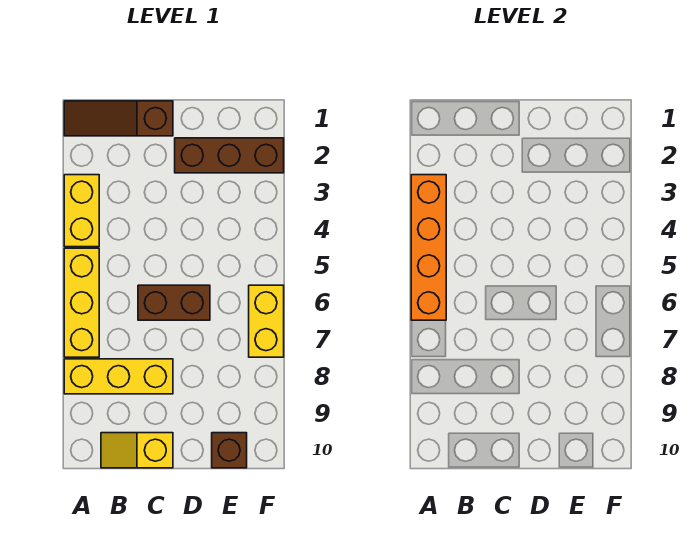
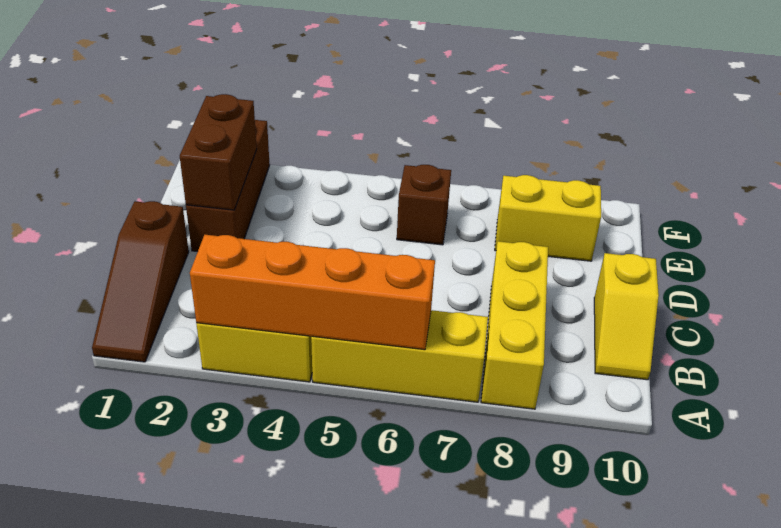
brown 1x2 brick [138,285,210,320] -> brown 1x2 brick moved to [180,94,257,210]
brown 1x1 brick [212,433,247,468] -> brown 1x1 brick moved to [397,165,451,245]
yellow 1x2 brick [249,285,284,357] -> yellow 1x2 brick moved to [495,175,601,261]

